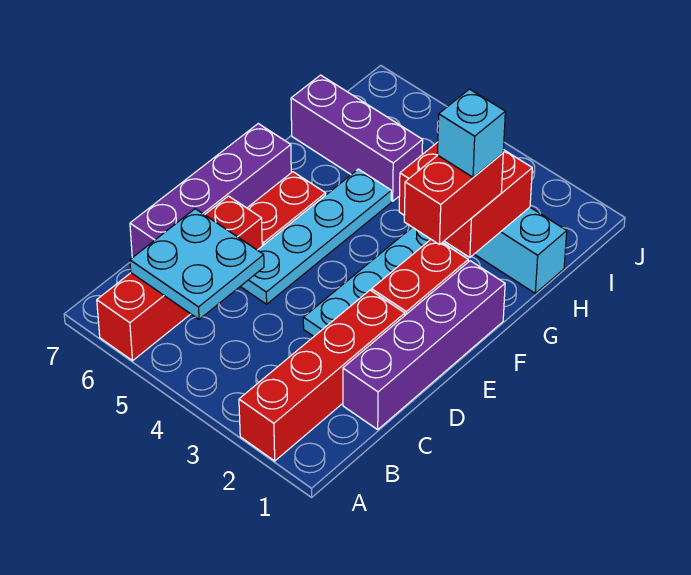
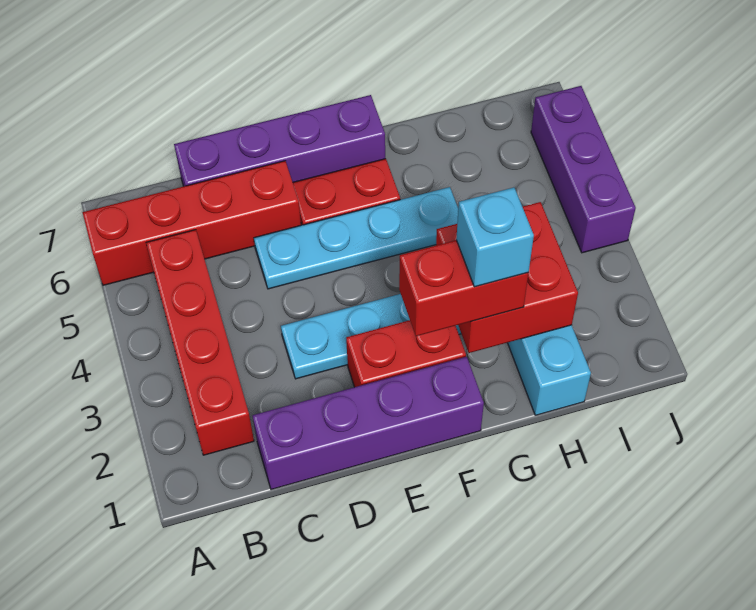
red 1x4 brick [239,290,405,461] -> red 1x4 brick turned to [146,230,254,455]
cyan 2x2 plate [130,209,264,319] -> none
purple 1x3 brick [291,75,423,201] -> purple 1x3 brick moved to [531,86,636,253]

